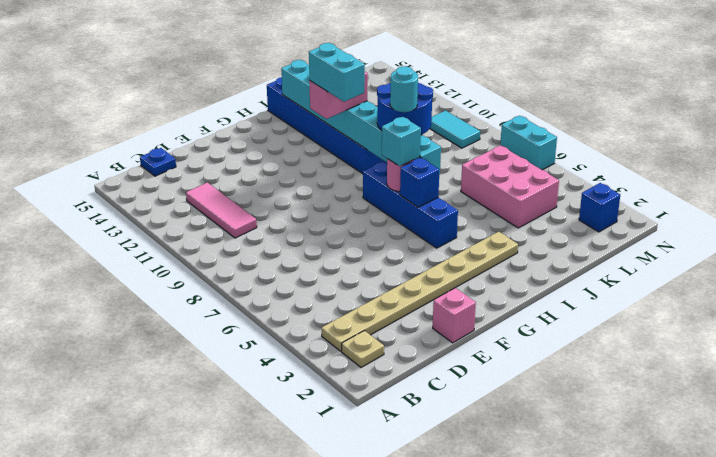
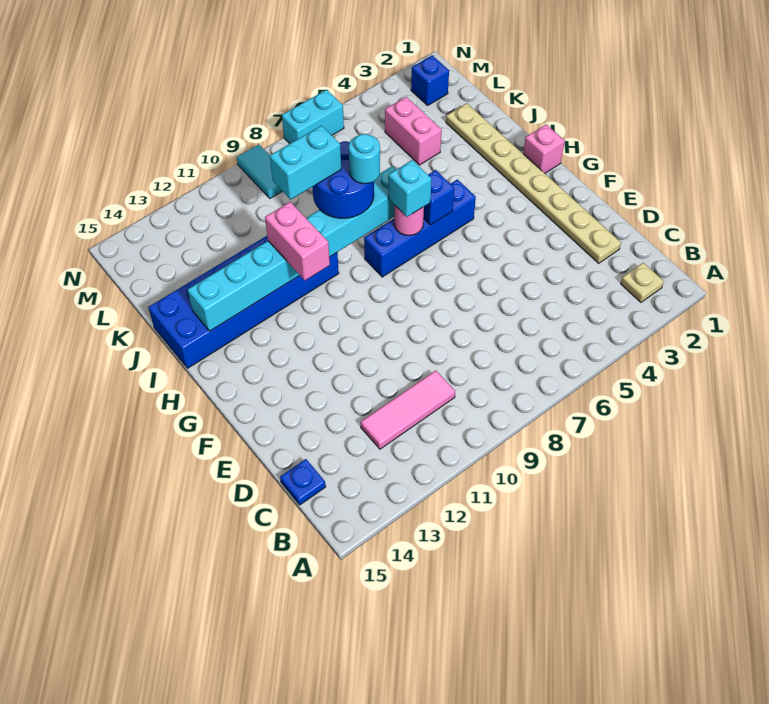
tan 1x8 plate [322,232,518,351] -> tan 1x8 plate moved to [446,103,621,263]
pink 1x1 brick [433,288,476,343] -> pink 1x1 brick moved to [523,125,565,173]
cyan 1x2 brick [309,43,365,102] -> cyan 1x2 brick moved to [270,126,341,199]
pink 2x3 brick [461,145,559,228] -> pink 1x2 brick [385,97,442,165]
cyan 1x2 tile [430,111,480,148] -> cyan 1x2 tile turned to [237,145,282,198]

